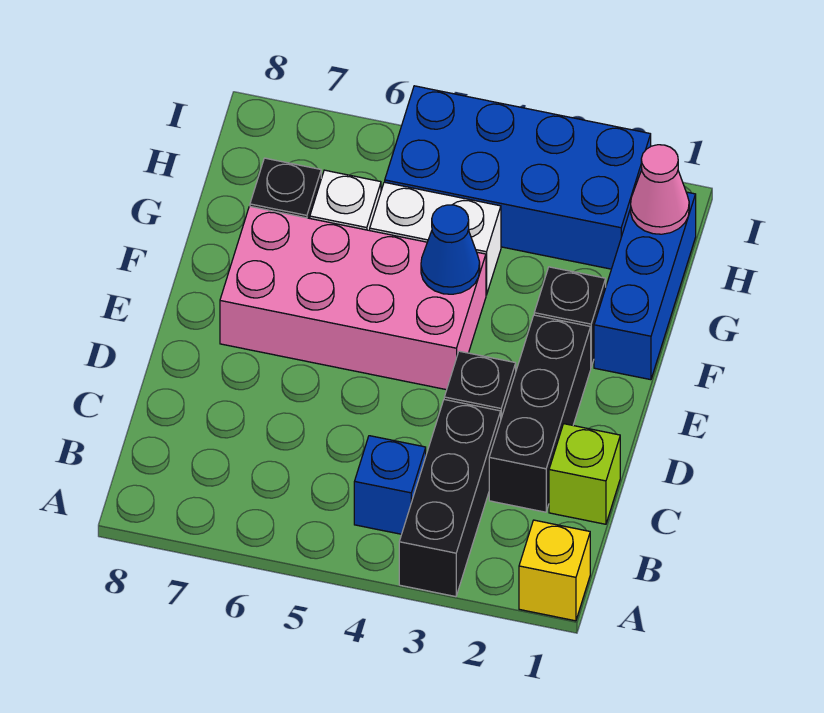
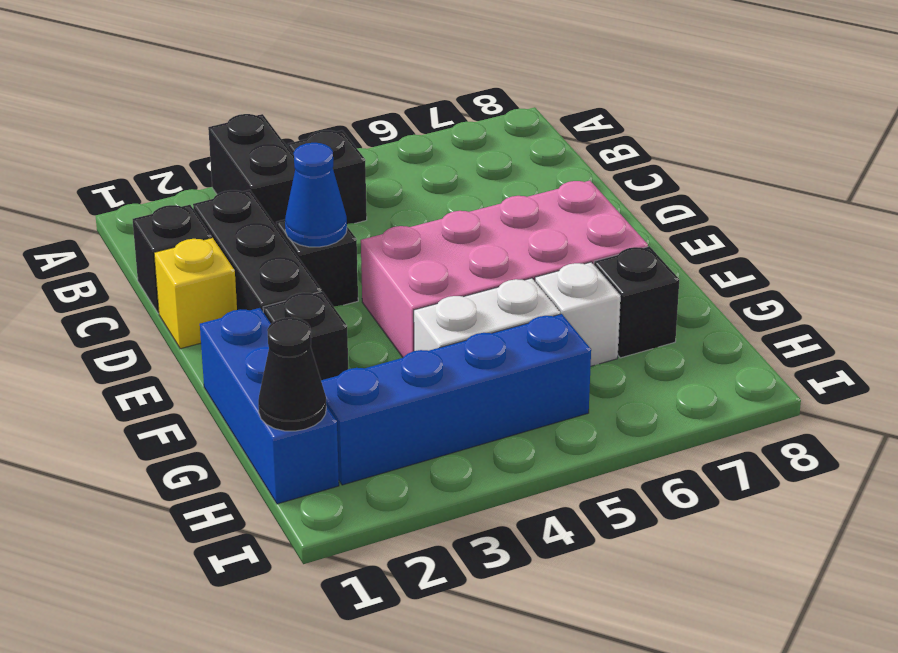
yellow 1x1 brick [519,520,590,621] -> yellow 1x1 brick moved to [154,238,237,349]
black 1x3 brick [399,400,501,597] -> black 1x2 brick [208,114,295,226]
blue 1x1 brick [354,436,426,534] -> black 1x1 brick [288,130,367,224]
lime 1x1 brick [549,424,620,524] -> black 1x1 brick [133,205,212,313]
blue 1x1 cone [421,205,480,294] -> blue 1x1 cone moved to [285,143,347,247]
pink 1x1 cone [631,145,689,234] -> black 1x1 cone [258,318,326,431]
blue 2x4 brick [385,86,651,269] -> blue 1x4 brick [321,314,591,485]

